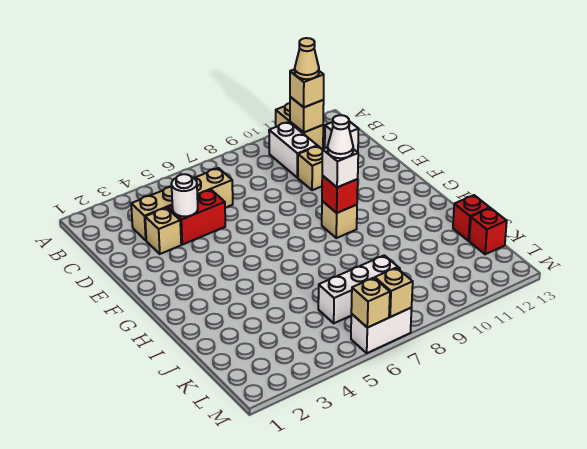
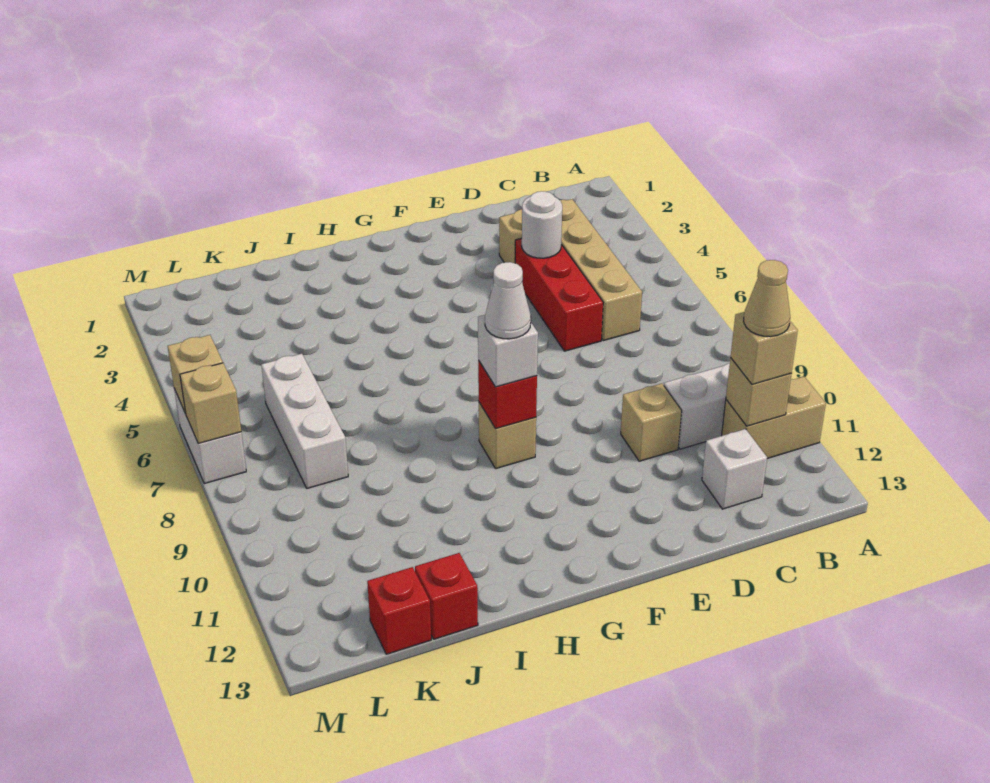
red 1x2 brick [168,190,225,245] -> red 1x3 brick [515,238,603,351]

